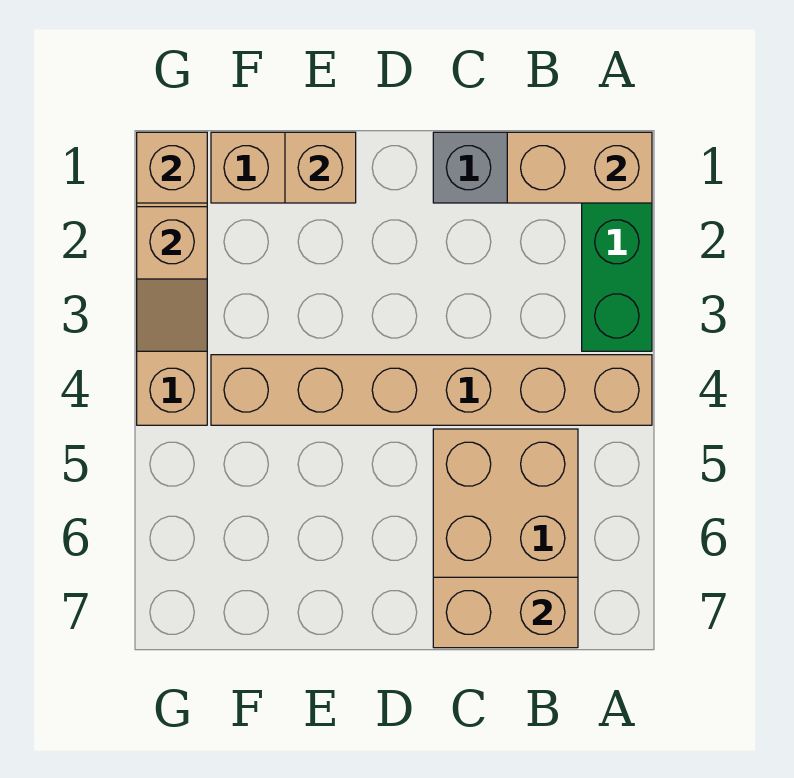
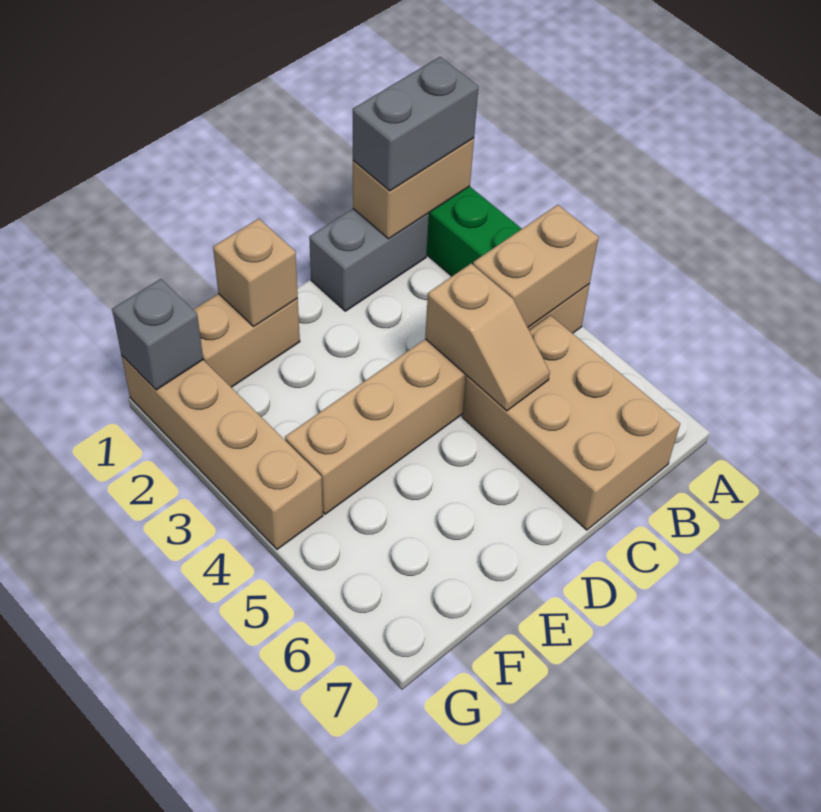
none -> grey 1x2 brick [353,57,479,191]
tan 1x2 brick [433,577,578,648] -> tan 1x2 brick moved to [473,205,599,327]
tan 1x1 brick [137,132,207,203] -> grey 1x1 brick [112,279,203,390]
tan 1x2 slope [137,207,207,351] -> tan 1x2 slope moved to [425,264,550,411]

